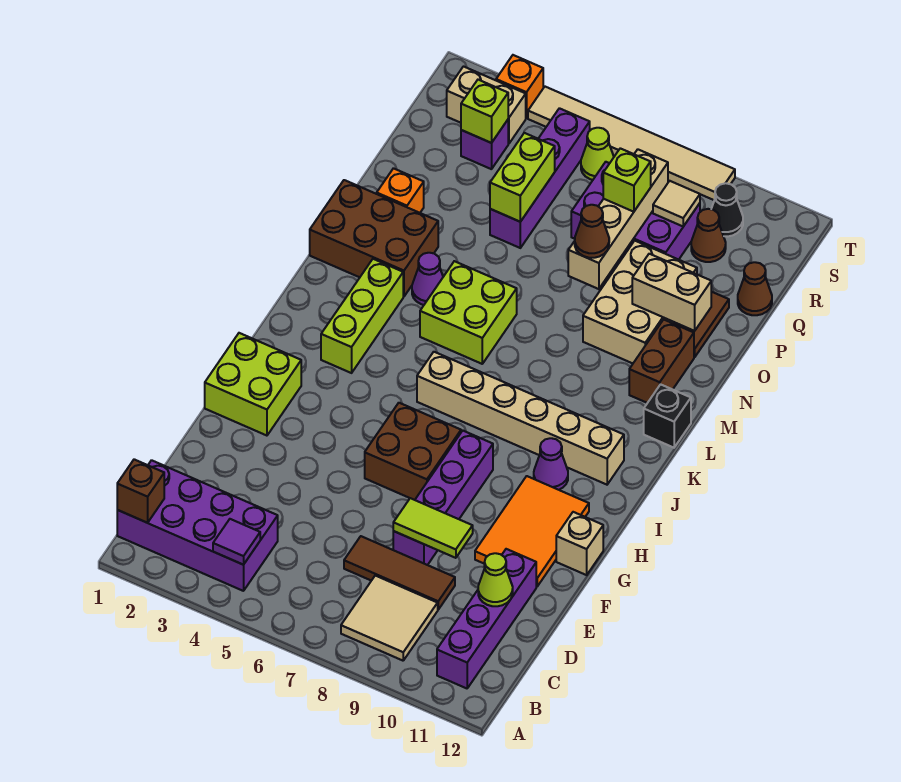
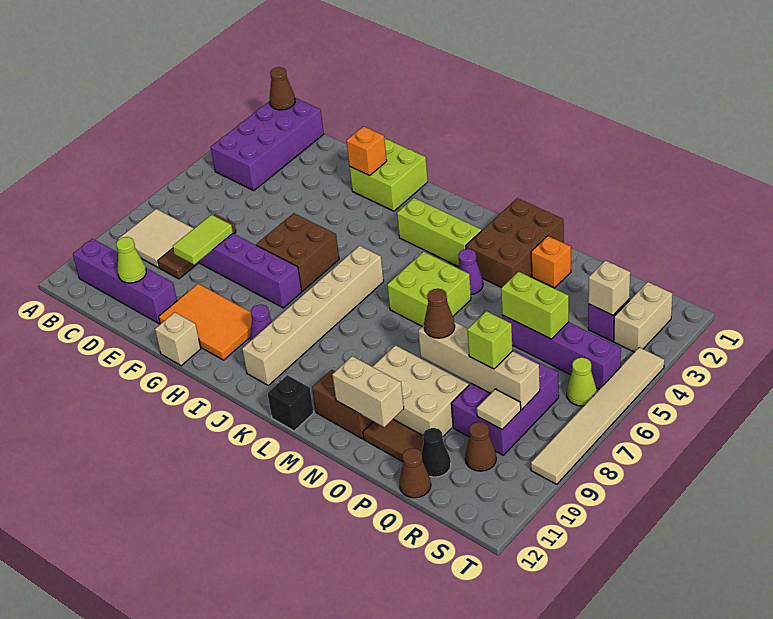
brown 1x1 brick [117,459,164,523] -> brown 1x1 cone [269,67,295,110]
purple 1x1 tile [213,519,260,565] -> none
tan 1x2 brick [632,254,711,331] -> tan 1x2 brick turned to [332,356,404,427]
lime 1x1 brick [461,80,508,143] -> tan 1x1 brick [588,261,630,315]
black 1x1 cone [711,183,743,237] -> black 1x1 cone moved to [422,428,451,477]
orange 1x1 brick [496,55,543,118] -> orange 1x1 brick moved to [346,126,387,176]

